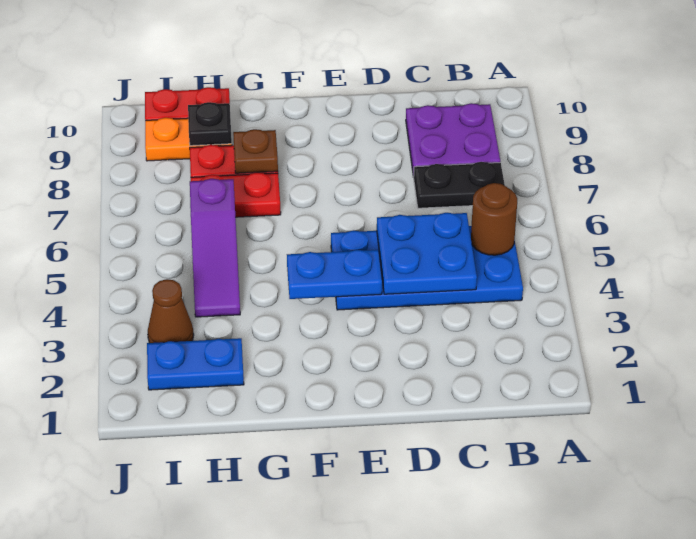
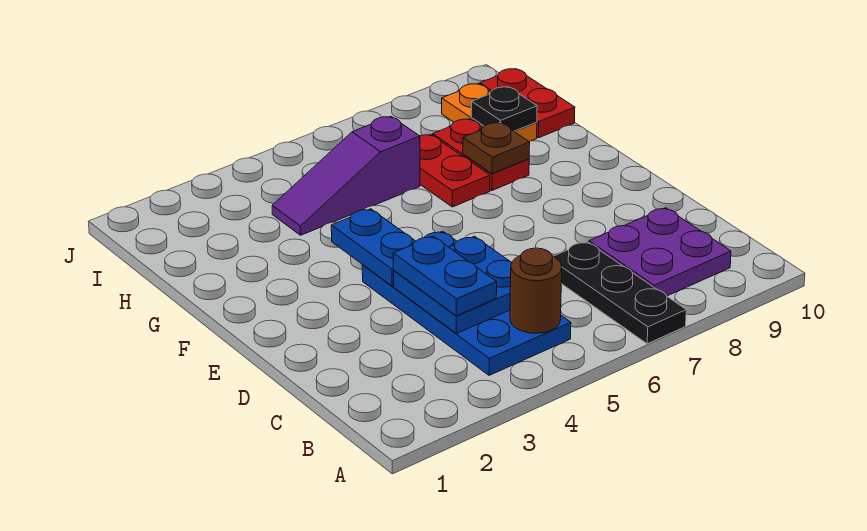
black 1x2 plate [414,162,505,208] -> black 1x3 plate [553,242,686,344]
blue 1x2 plate [147,338,244,390] -> blue 1x2 plate moved to [393,236,497,316]
brown 1x1 cone [148,279,194,343] -> none

